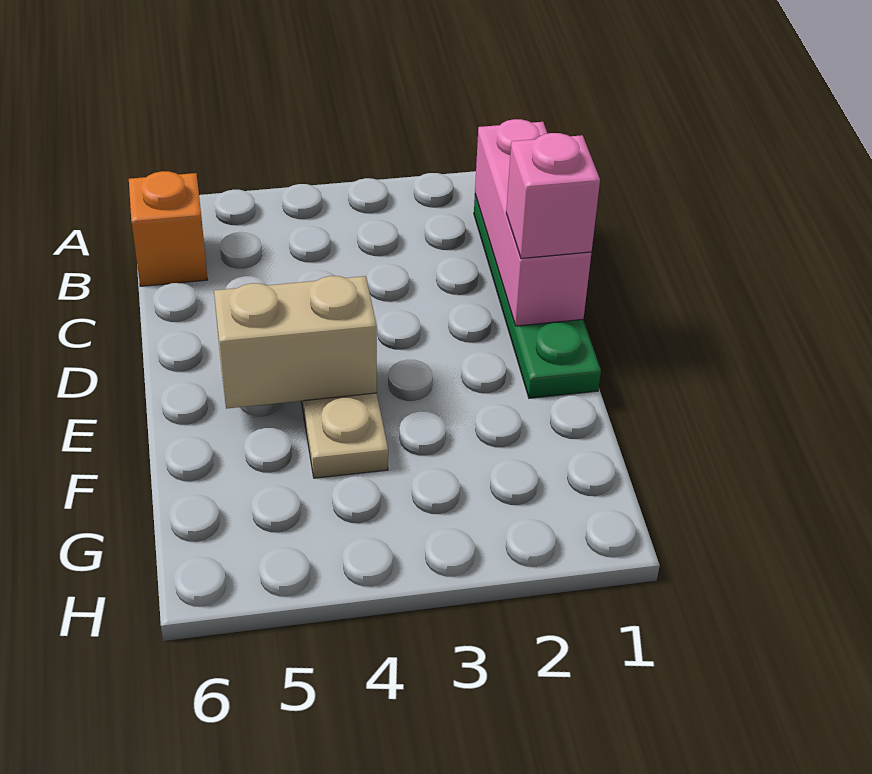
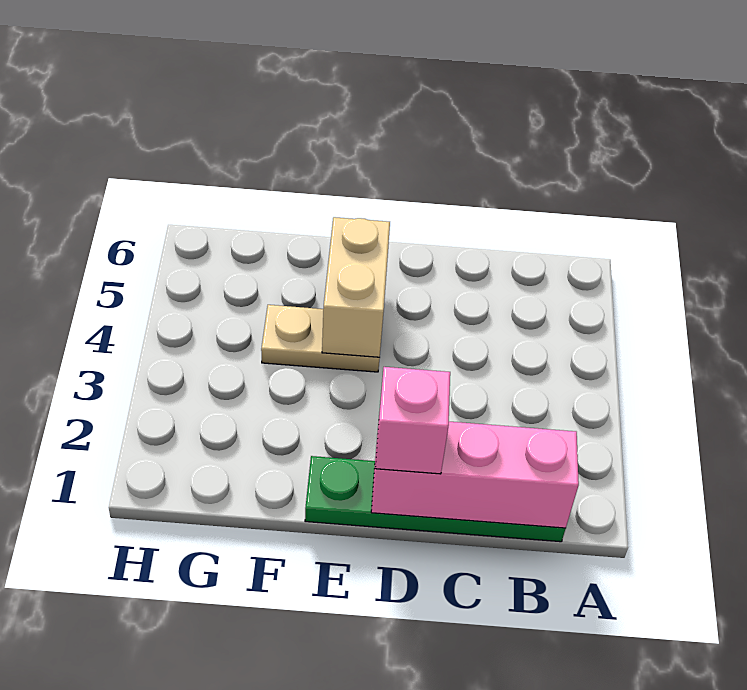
orange 1x1 brick [129,171,208,286] -> none

